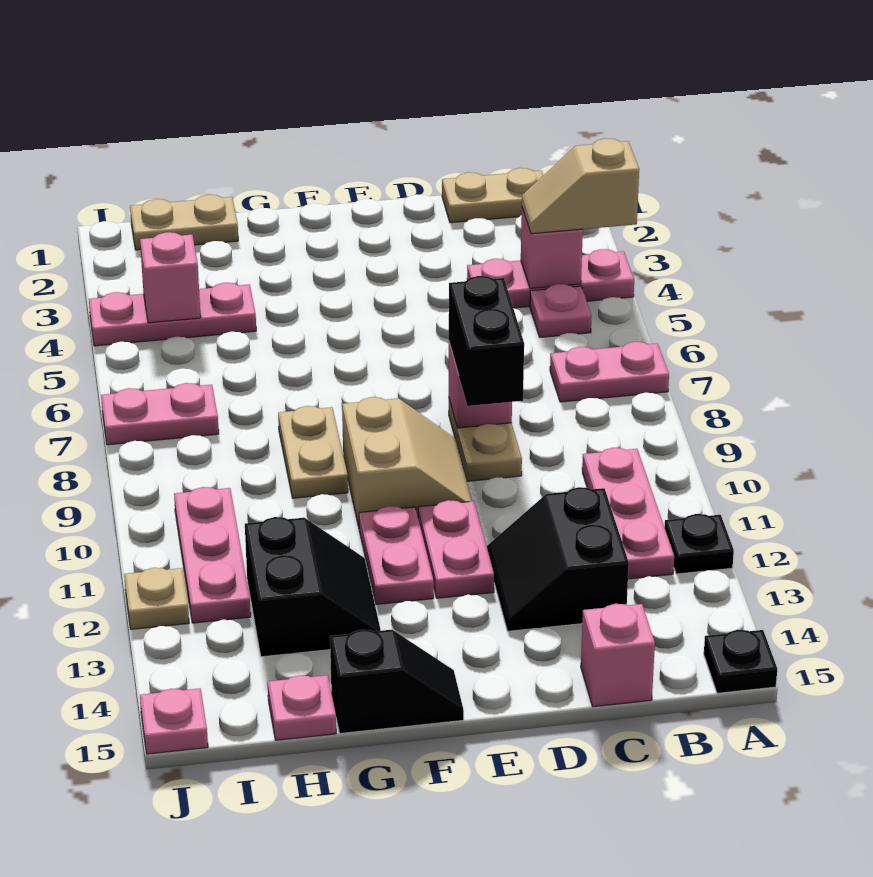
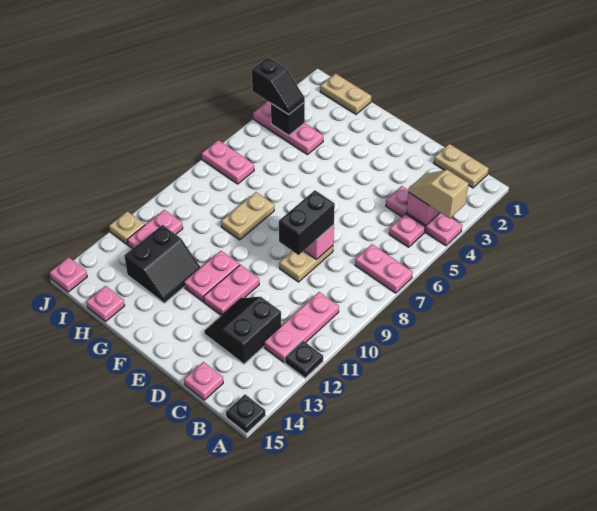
pink 1x1 brick [581,604,655,707] -> pink 1x1 plate [184,362,223,400]
tan 2x2 slope [342,397,472,527] -> none
black 1x2 slope [330,630,464,733] -> black 1x2 slope moved to [252,57,305,115]
pink 1x1 brick [140,232,201,323] -> black 1x1 brick [271,102,305,136]
pink 1x3 plate [174,487,251,623] -> pink 1x2 plate [127,210,183,249]

